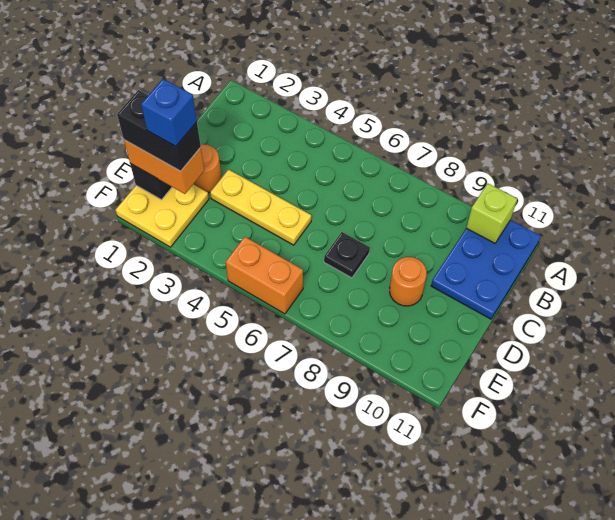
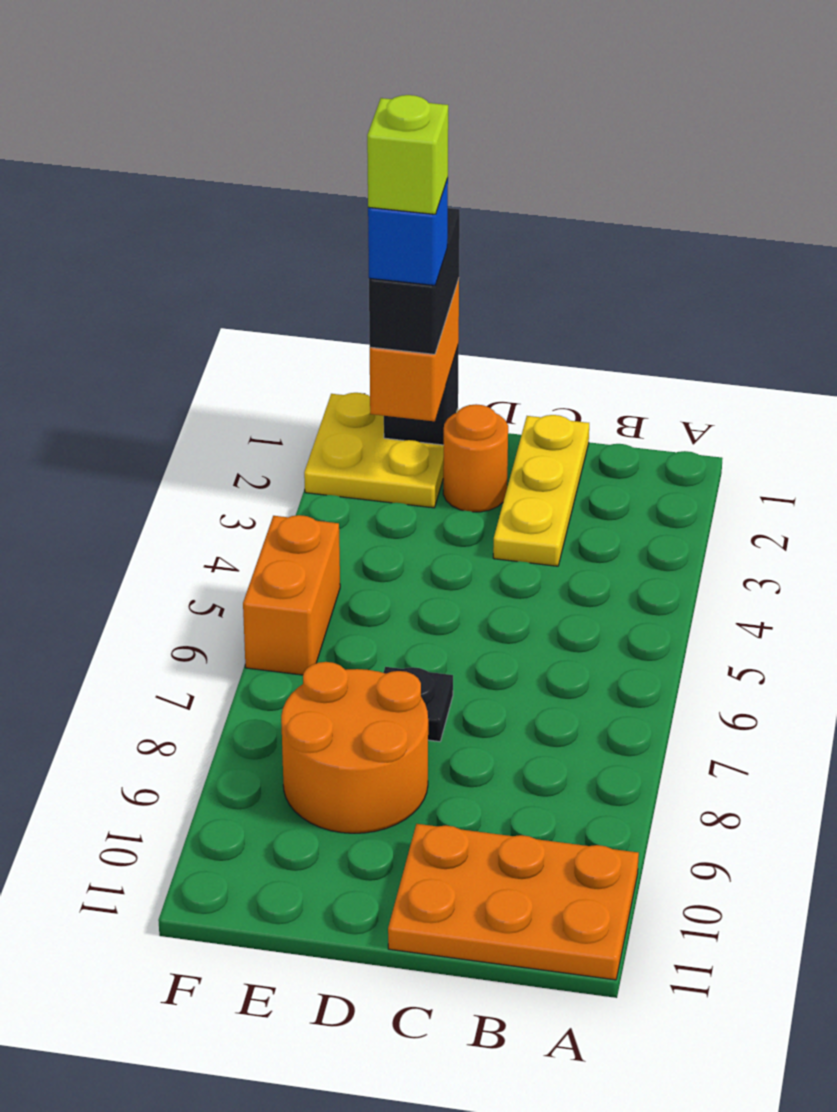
blue 2x3 plate [431,220,541,319] -> orange 2x3 plate [388,824,639,980]
lime 1x1 brick [466,184,517,243] -> lime 1x1 brick moved to [367,95,448,214]
yellow 1x3 plate [210,170,311,245] -> yellow 1x3 plate moved to [493,415,589,566]
orange 1x1 round brick [390,257,427,306] -> orange 2x2 round brick [281,662,428,833]

